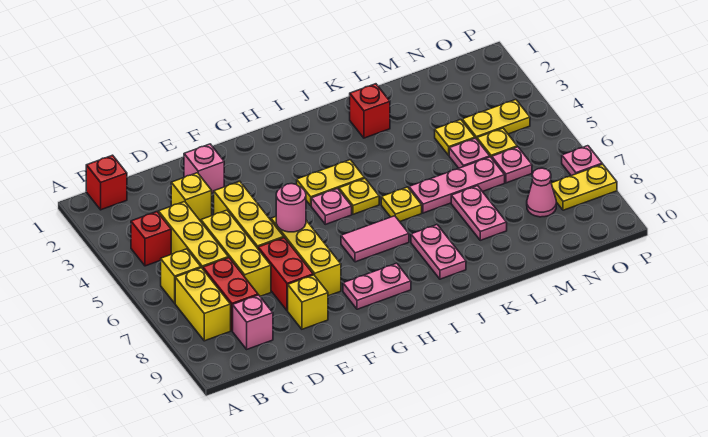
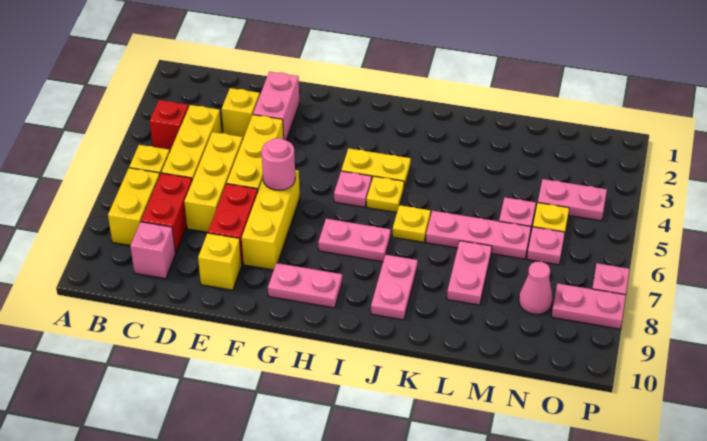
red 1x1 brick [86,155,127,210] -> none
pink 1x1 brick [184,144,224,193] -> pink 1x2 brick [253,72,299,140]
pink 1x2 tile [341,216,409,262] -> pink 1x2 plate [318,219,391,262]
red 1x1 brick [350,84,390,138] -> none
yellow 1x1 plate [435,120,475,155] -> none
yellow 1x2 plate [462,100,530,139] -> pink 1x2 plate [538,179,607,221]
yellow 1x2 plate [551,164,617,210] -> pink 1x2 plate [552,284,626,329]

